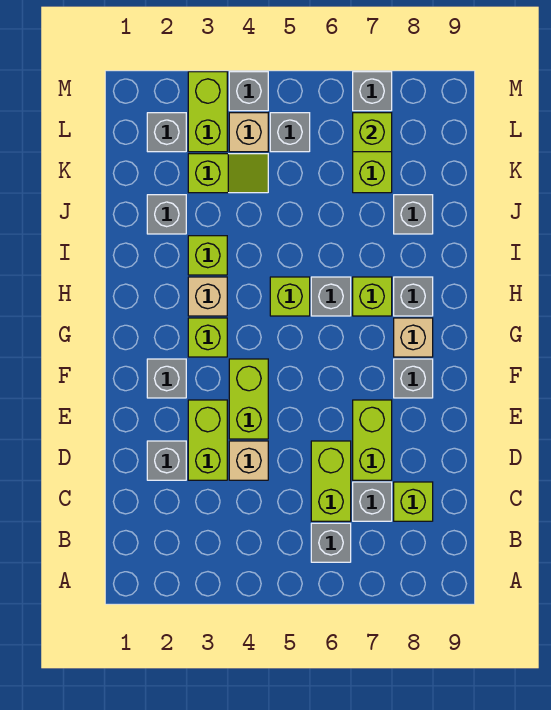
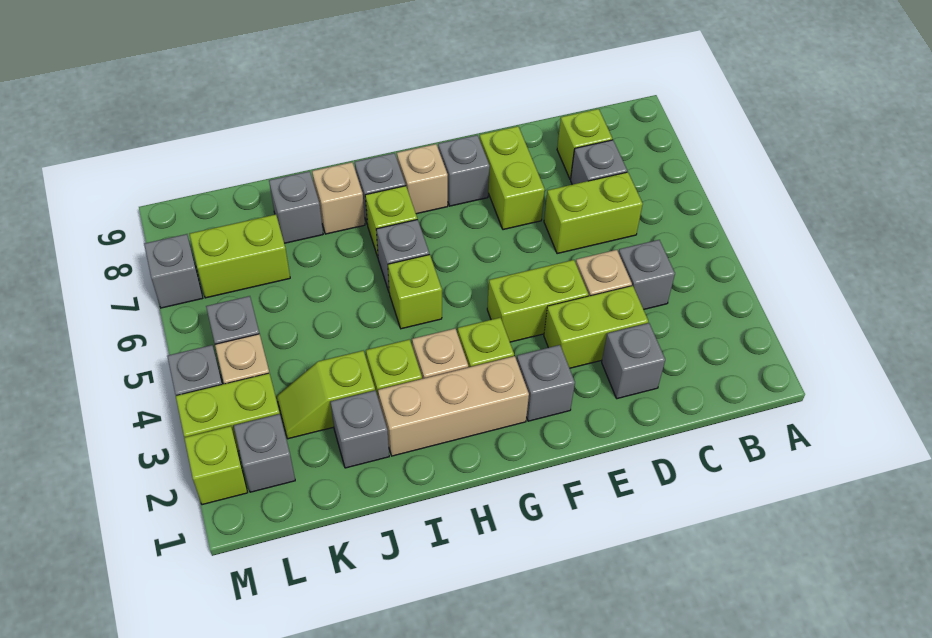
grey 1x1 brick [311,523,351,562] -> grey 1x1 brick moved to [618,240,675,310]
lime 1x2 brick [353,400,392,480] -> lime 1x2 brick turned to [479,126,545,230]
none -> tan 1x3 brick [378,356,529,456]
none -> tan 1x1 brick [312,162,365,234]
lime 1x2 slope [188,154,268,193] -> lime 1x2 slope turned to [277,351,375,439]
lime 1x1 brick [353,113,392,152] -> lime 1x1 brick moved to [184,426,248,505]

